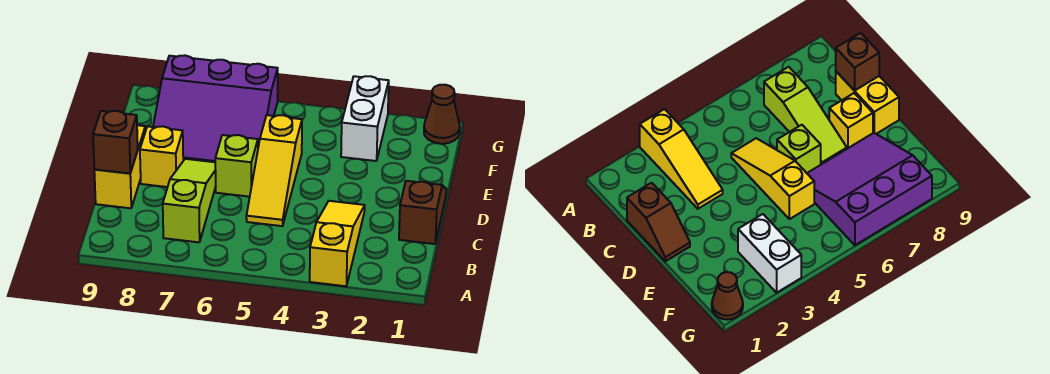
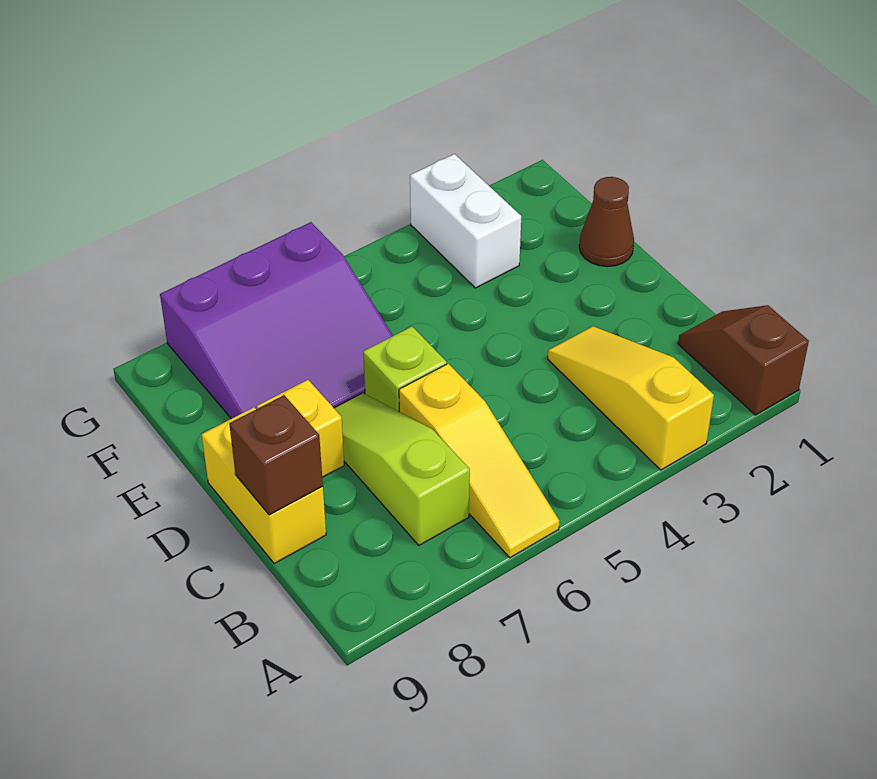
brown 1x2 slope [399,181,446,244] -> brown 1x2 slope moved to [678,305,809,415]
yellow 1x3 slope [246,115,302,226] -> yellow 1x3 slope moved to [399,364,559,558]
brown 1x1 cone [424,85,460,144] -> brown 1x1 cone moved to [579,177,634,267]

